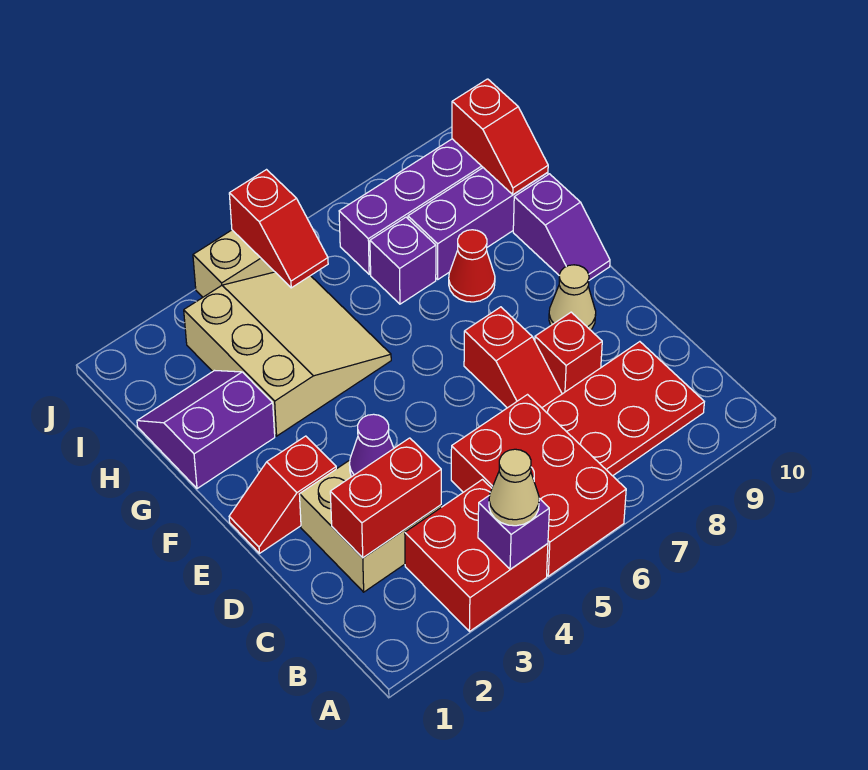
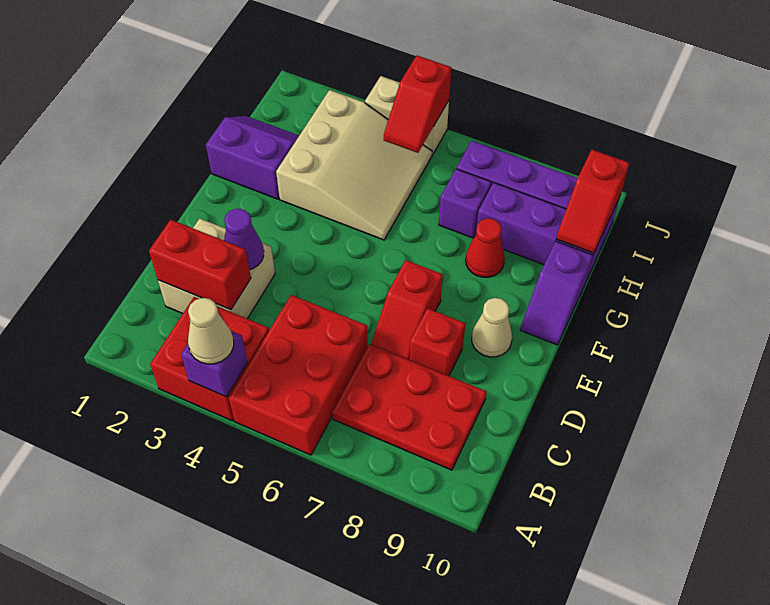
red 1x2 slope [229,436,336,553] -> none

